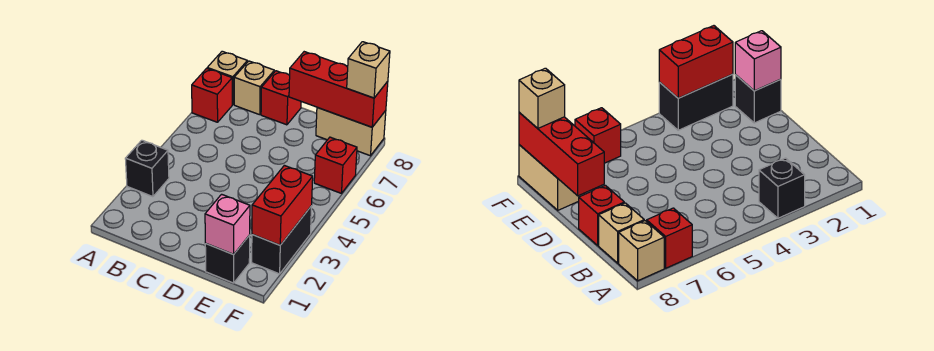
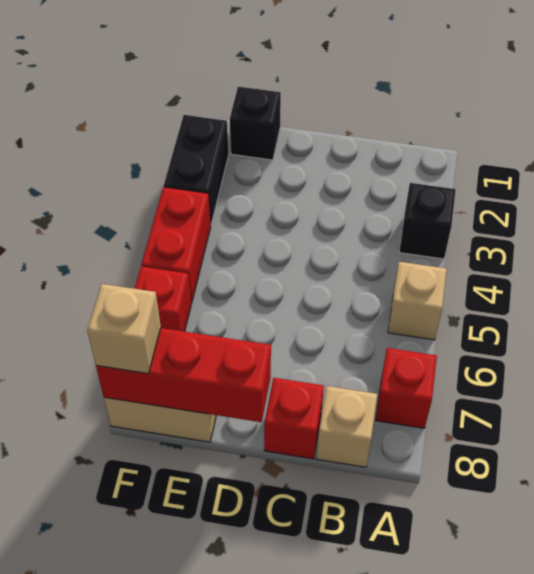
tan 1x1 brick [207,51,247,105] -> tan 1x1 brick moved to [388,262,447,340]
pink 1x1 brick [205,194,250,254] -> none
red 1x2 brick [252,165,313,245] -> red 1x2 brick moved to [141,187,211,303]

